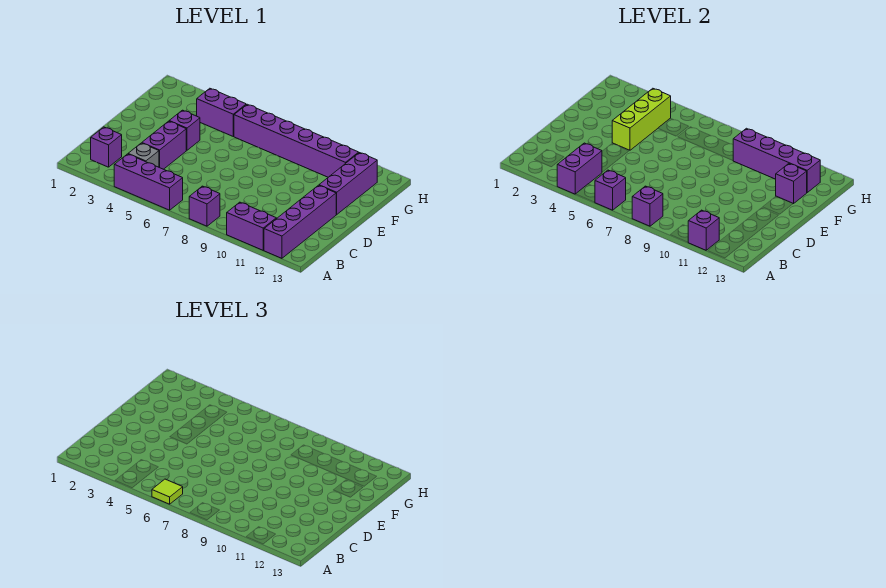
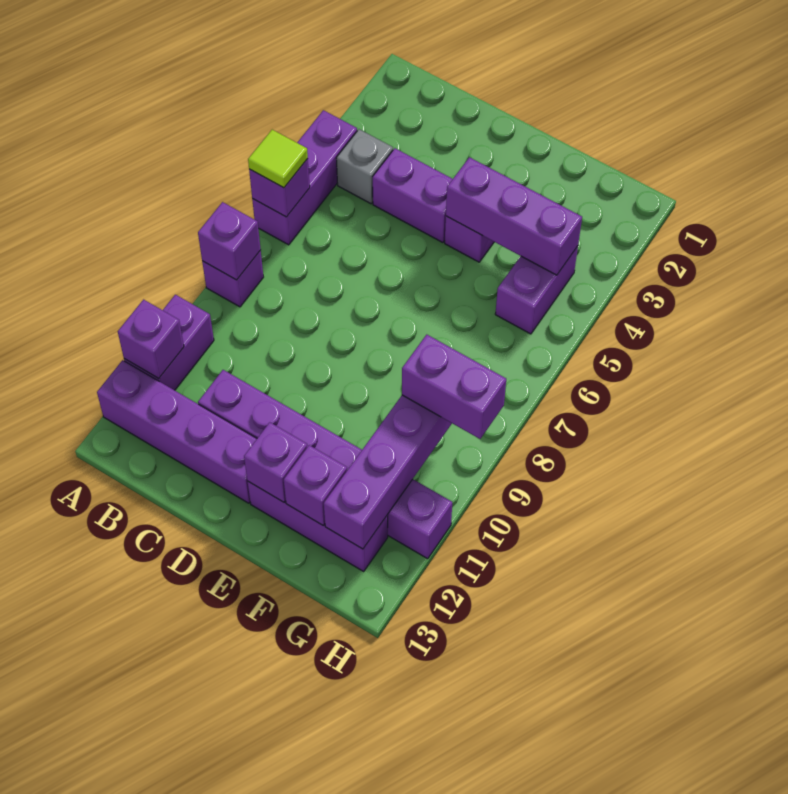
purple 1x2 brick [557,143,602,194] -> purple 1x2 brick moved to [402,335,506,439]
purple 1x1 brick [91,127,122,167] -> purple 1x1 brick moved to [244,422,307,502]
lime 1x3 brick [612,88,671,150] -> purple 1x3 brick [446,157,582,275]
purple 1x6 brick [234,104,359,177] -> purple 1x6 brick turned to [198,370,452,559]

